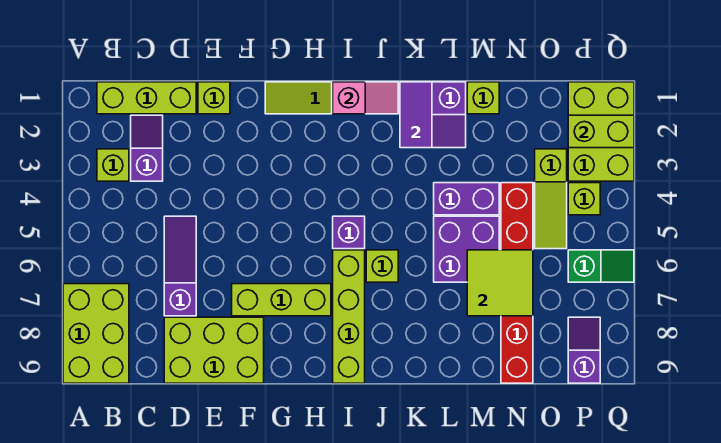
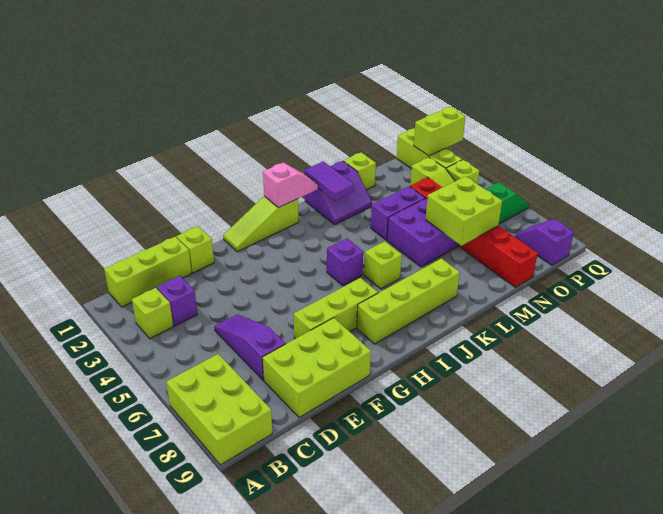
lime 1x4 brick [333,250,365,383] -> lime 1x4 brick turned to [357,258,460,344]
lime 2x2 tile [467,250,533,316] -> lime 2x2 brick [426,176,502,246]
lime 2x3 brick [568,82,634,181] -> lime 1x3 brick [397,128,462,169]

